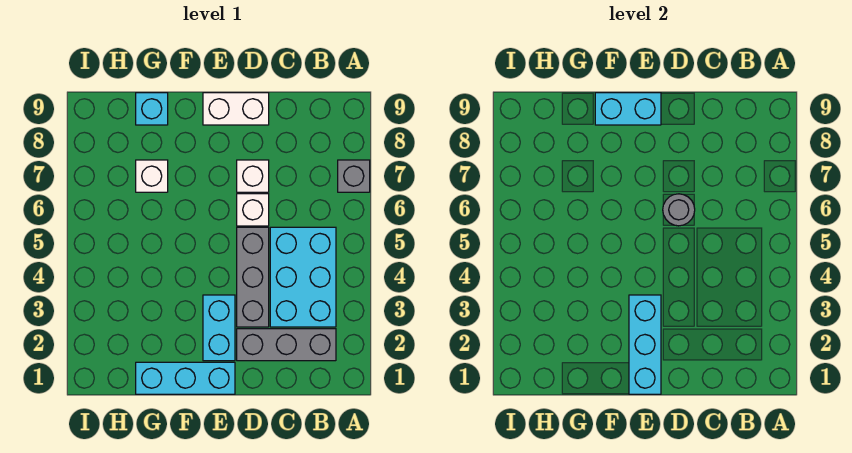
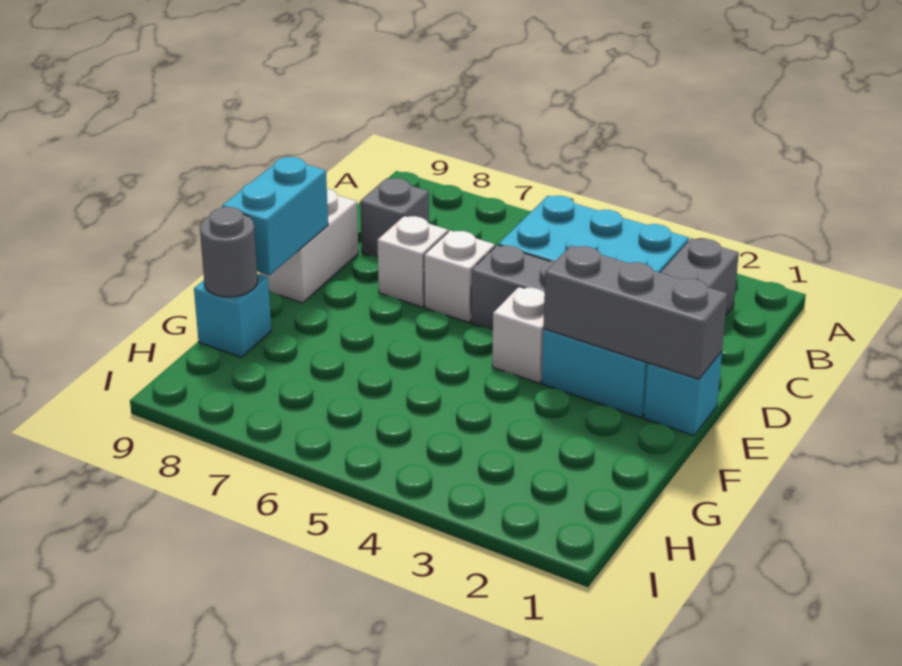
grey 1x1 brick [338,160,370,192] -> grey 1x1 brick moved to [360,178,429,257]
grey 1x1 round brick [663,194,695,226] -> grey 1x1 round brick moved to [200,207,258,297]
cyan 1x3 brick [136,362,235,394] -> cyan 1x1 brick [644,352,722,436]
cyan 1x3 brick [629,295,661,394] -> grey 1x3 brick [543,246,727,379]
white 1x1 brick [136,160,168,192] -> white 1x1 brick moved to [492,287,545,383]

